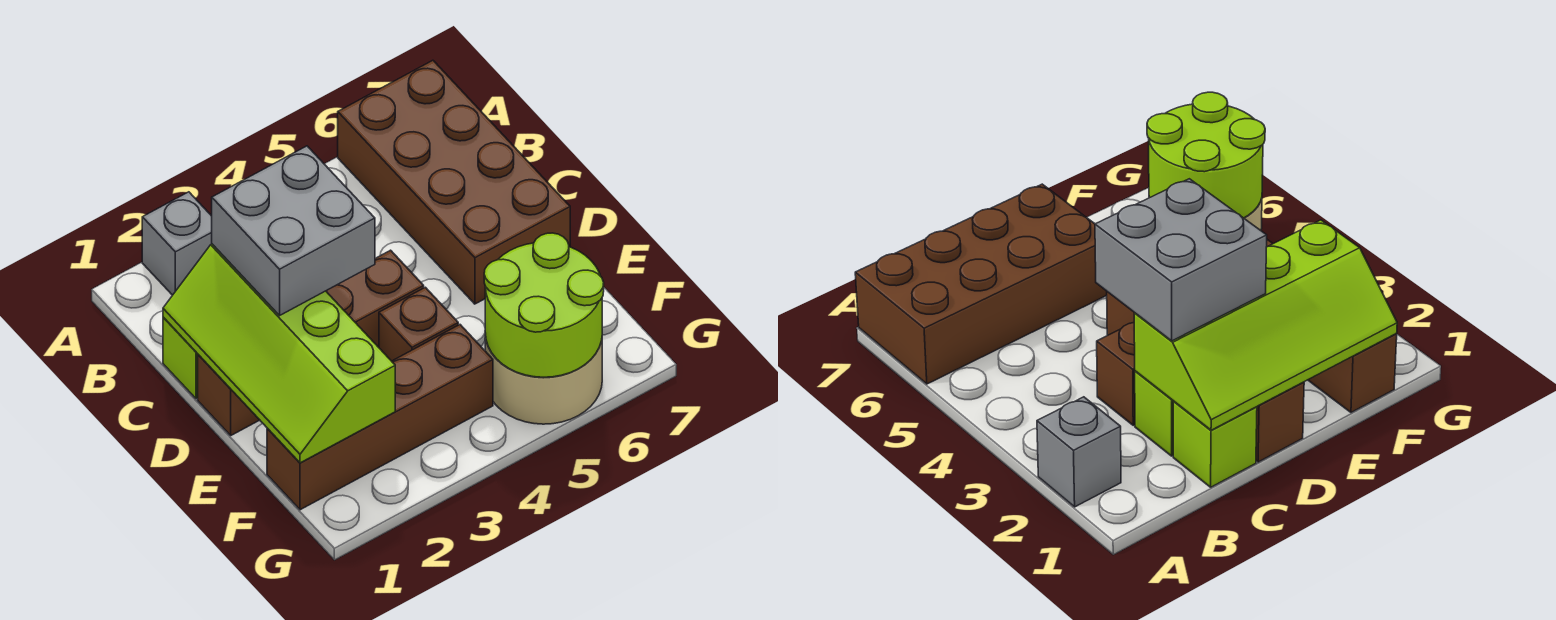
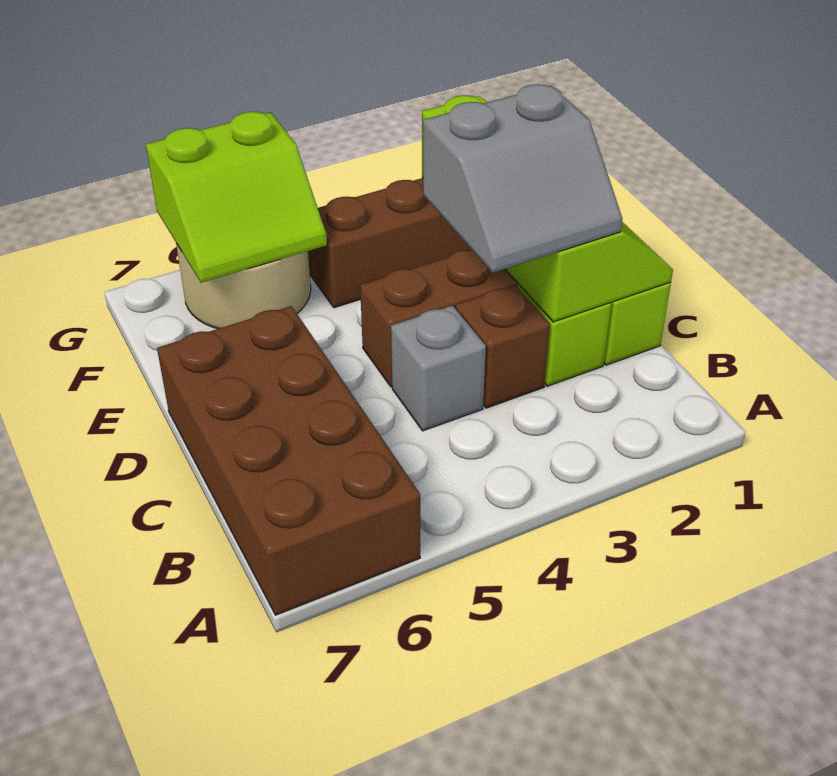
grey 1x1 brick [142,192,212,295] -> grey 1x1 brick moved to [391,306,486,431]
grey 2x2 brick [212,146,375,315] -> grey 2x2 slope [423,84,623,273]
brown 1x1 brick [379,287,458,361] -> none
lime 2x2 round brick [484,233,604,377] -> lime 2x2 slope [146,112,327,283]

